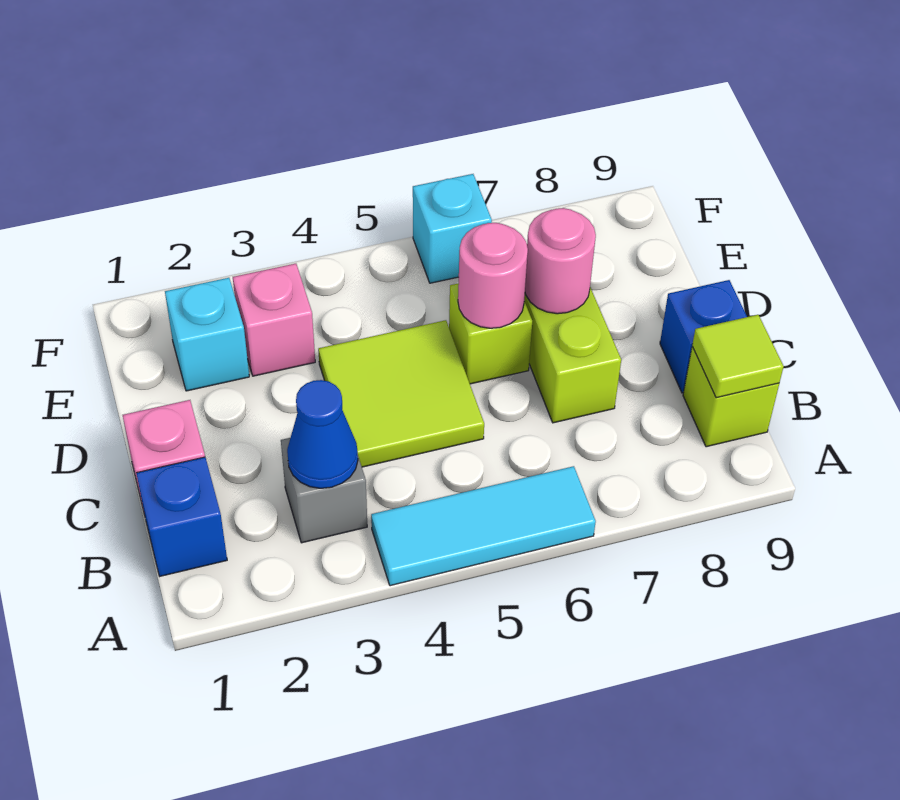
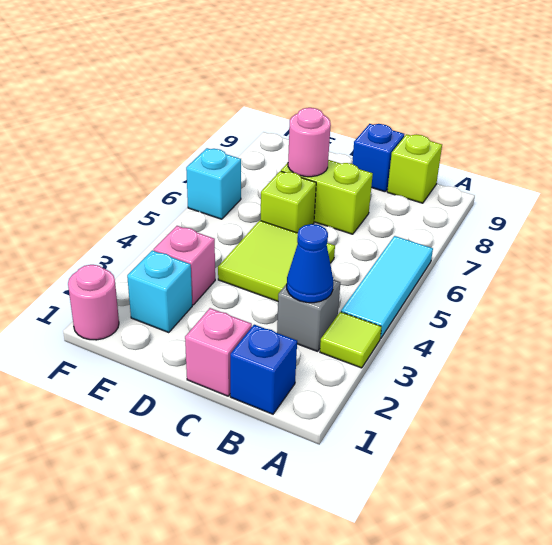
lime 1x1 tile [692,315,784,398] -> lime 1x1 tile moved to [320,312,382,368]
pink 1x1 round brick [458,223,528,328] -> pink 1x1 round brick moved to [68,265,119,340]

